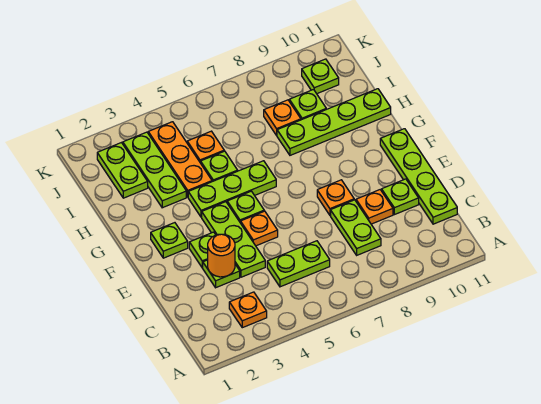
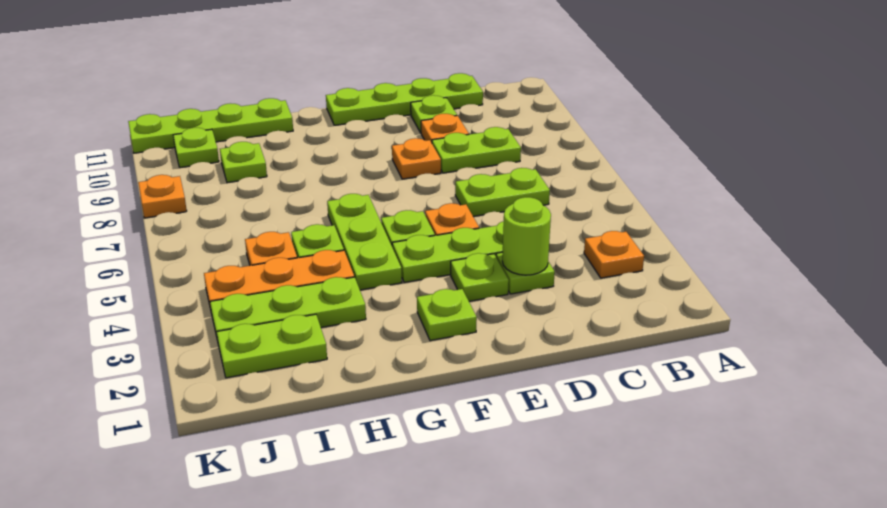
lime 1x2 plate [267,241,330,287] -> lime 1x2 plate turned to [455,168,550,216]
orange 1x1 round brick [208,234,235,277] -> lime 1x1 round brick [502,197,551,275]
lime 1x4 plate [277,89,391,155] -> lime 1x4 plate turned to [128,98,293,153]
orange 1x1 plate [264,100,301,135] -> orange 1x1 plate moved to [138,175,187,218]

